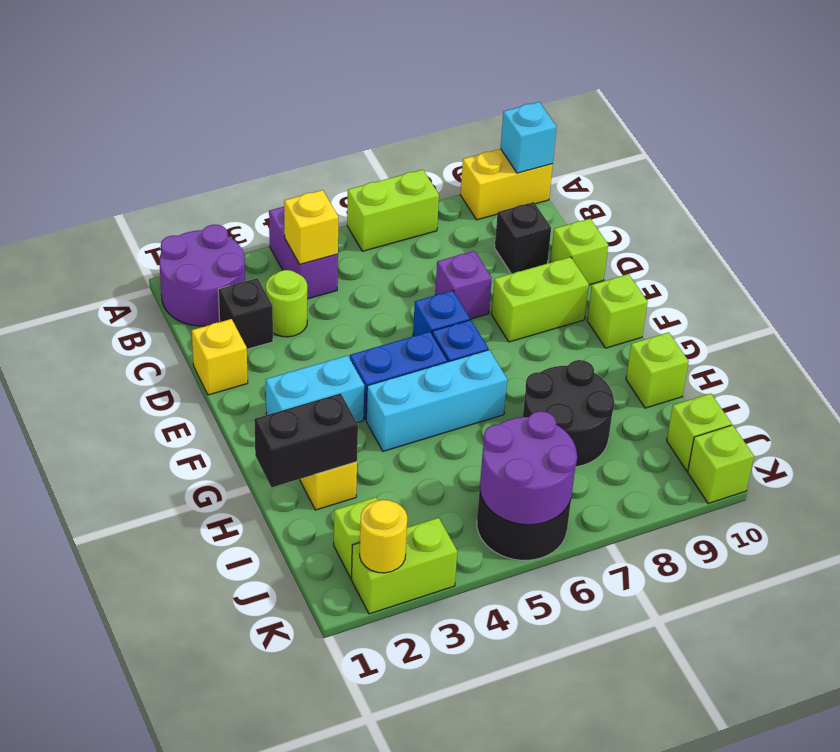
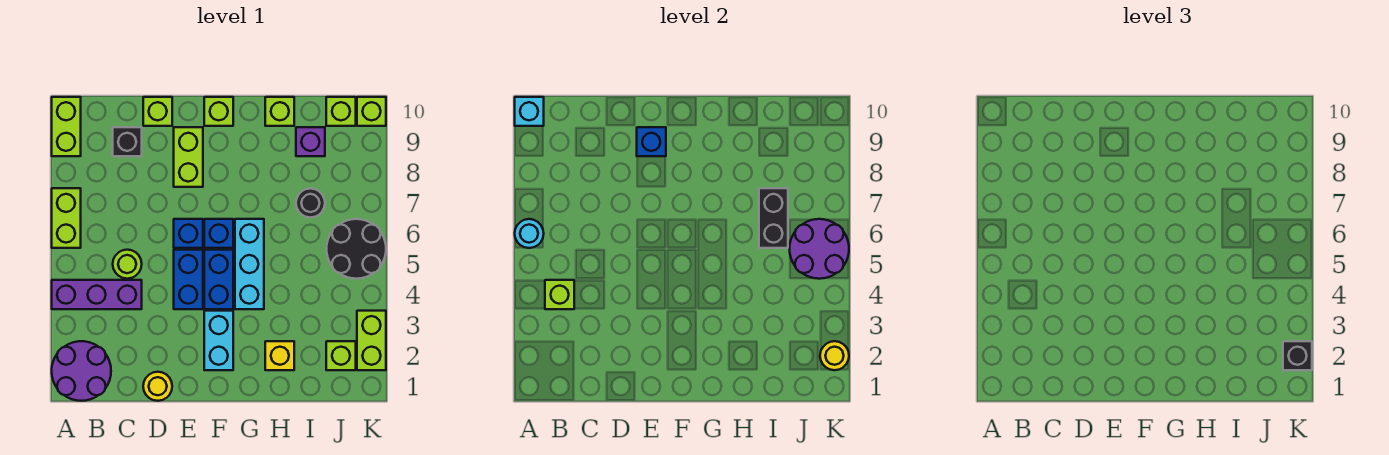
purple 1x2 brick [269,207,338,299] -> purple 1x3 brick [52,280,142,309]
none -> cyan 1x1 round brick [515,219,544,248]
yellow 1x2 brick [460,149,553,220] -> lime 1x2 brick [52,97,81,156]
yellow 1x1 brick [284,190,338,264] -> lime 1x1 brick [545,280,574,309]
black 1x1 brick [218,278,273,349] -> black 1x1 brick moved to [1283,341,1312,370]
lime 1x1 round brick [266,270,307,337] -> lime 1x1 round brick moved to [113,250,142,279]
yellow 1x1 brick [192,319,248,395] -> yellow 1x1 round brick [143,372,172,401]
purple 1x1 brick [435,251,492,319] -> purple 1x1 brick moved to [296,127,325,156]
none -> blue 1x2 brick [174,250,203,309]
none -> blue 1x1 brick [637,127,666,156]
black 1x2 brick [254,393,358,487] -> black 1x2 brick moved to [759,188,788,248]
black 2x2 round brick [523,360,615,467] -> black 1x1 round brick [296,189,325,218]

